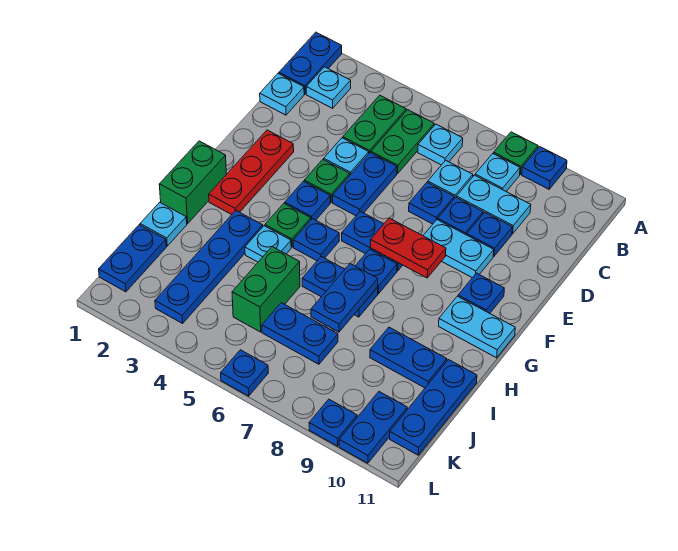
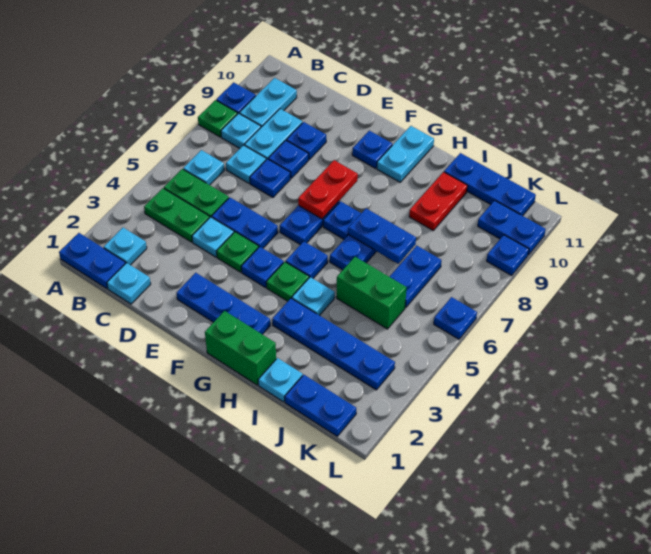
red 1x3 plate [209,130,294,215] -> blue 1x3 plate [177,273,270,334]
cyan 1x2 plate [423,220,494,278] -> cyan 1x2 plate moved to [239,78,297,127]
blue 1x2 plate [370,327,447,388] -> red 1x2 plate [409,172,467,230]

